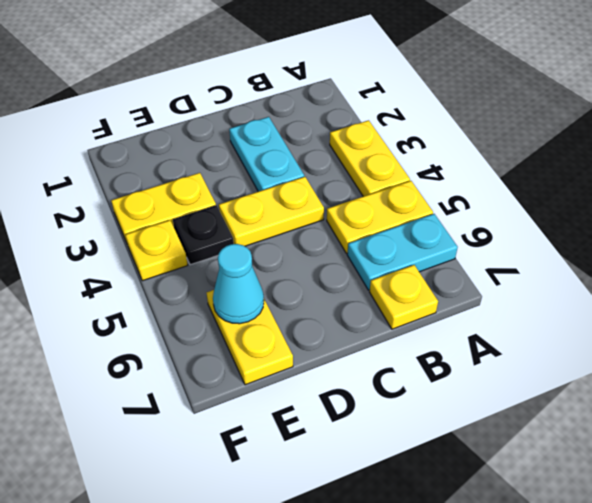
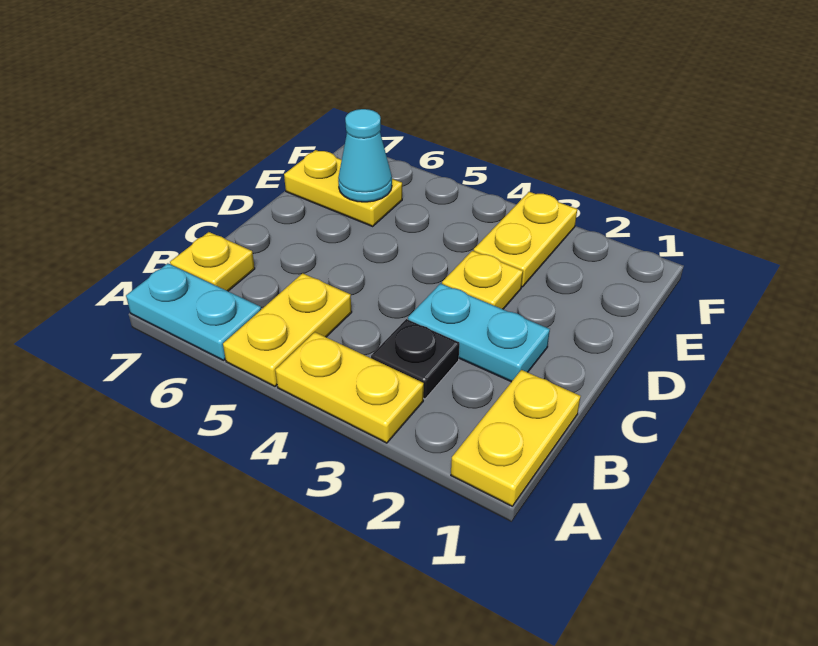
cyan 1x2 plate [347,214,458,290] -> cyan 1x2 plate turned to [126,263,261,360]
yellow 1x2 plate [219,177,324,246] -> yellow 1x2 plate moved to [451,370,581,506]
black 1x1 plate [173,205,234,265] -> black 1x1 plate moved to [371,319,459,399]
yellow 1x1 plate [126,220,188,281] -> yellow 1x1 plate moved to [442,251,523,309]

